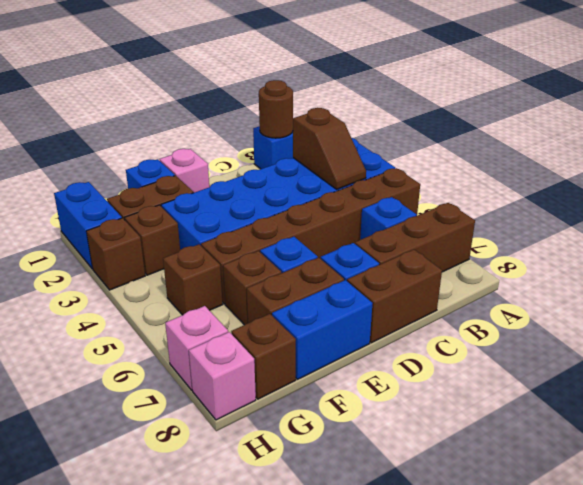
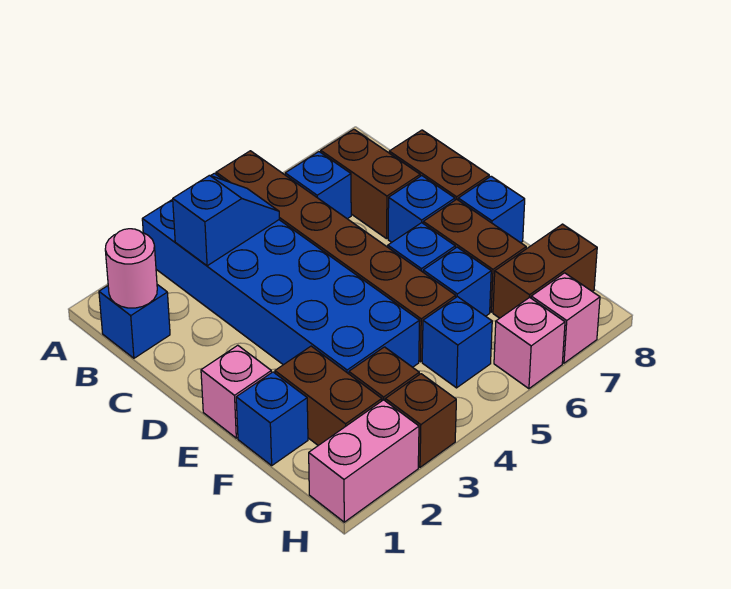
brown 1x3 brick [355,203,475,272] -> brown 1x2 brick [321,129,420,239]
brown 1x1 round brick [259,80,293,138] -> pink 1x1 round brick [105,229,157,308]
brown 1x2 slope [293,108,366,189] -> blue 1x2 slope [173,175,279,266]
blue 1x2 brick [272,280,372,379] -> blue 1x1 brick [458,176,525,243]
brown 1x1 brick [223,251,281,325] -> blue 1x1 brick [423,247,491,316]
brown 1x1 brick [163,244,223,315] -> blue 1x1 brick [422,297,492,388]
brown 1x1 brick [231,314,296,399] -> brown 1x2 brick [493,224,597,318]
blue 1x2 brick [54,182,122,269] -> pink 1x2 brick [309,400,419,522]
pink 1x1 brick [189,332,256,420] -> pink 1x1 brick moved to [494,297,565,389]

